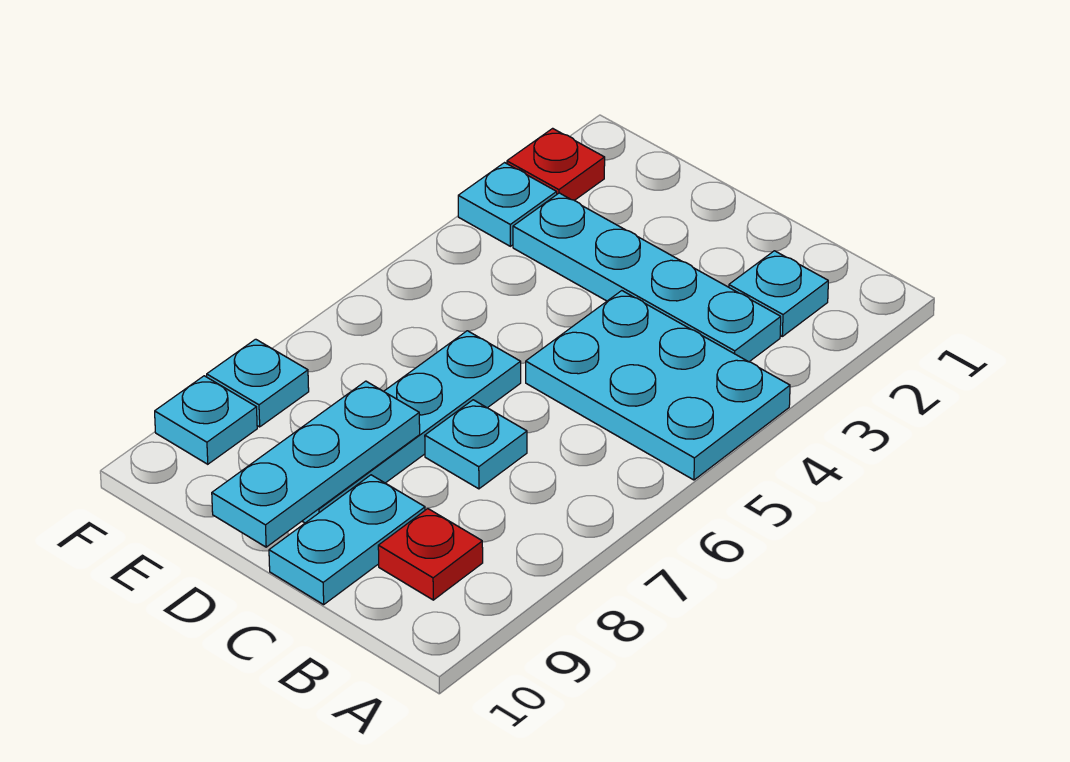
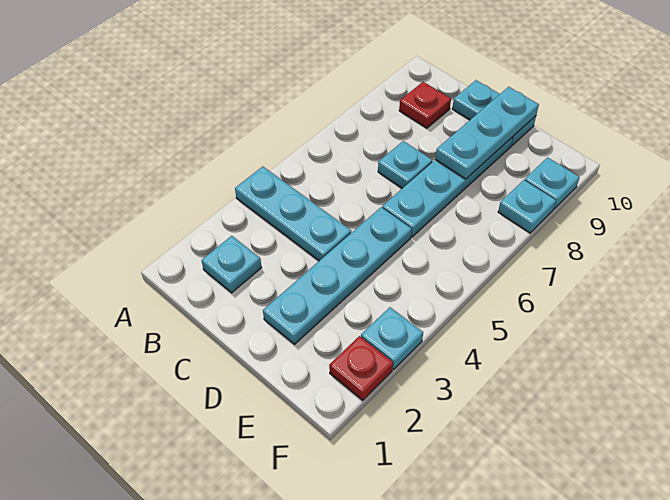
cyan 2x3 plate [526,291,790,480] -> cyan 1x3 plate [235,167,351,261]
cyan 1x4 plate [513,193,781,362] -> cyan 1x4 plate turned to [263,207,412,344]
cyan 1x2 plate [269,475,425,605] -> cyan 1x2 plate turned to [452,80,536,146]

